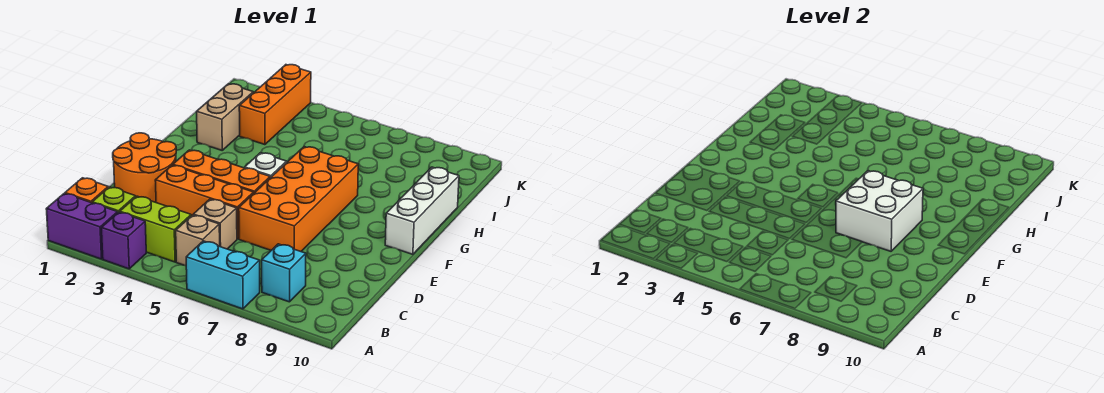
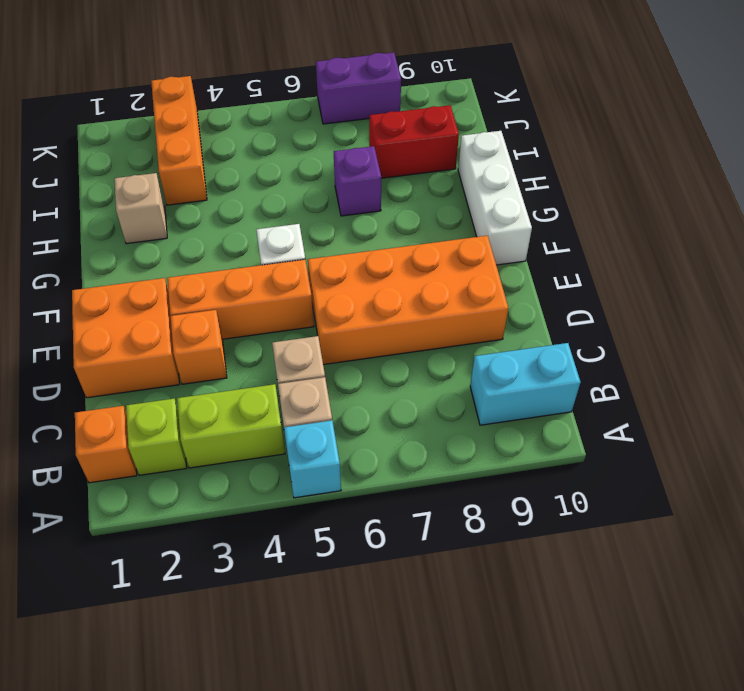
purple 1x2 brick [46,193,118,259] -> purple 1x2 brick moved to [316,52,401,124]
purple 1x1 brick [102,212,146,269] -> purple 1x1 brick moved to [334,146,381,216]
cyan 1x2 brick [186,241,260,309] -> cyan 1x2 brick moved to [470,343,580,425]
cyan 1x1 brick [262,244,306,302] -> cyan 1x1 brick moved to [284,420,341,498]
orange 2x2 round brick [113,133,176,202] -> orange 2x2 brick [72,278,180,398]
orange 1x3 brick [155,165,254,239] -> orange 1x1 brick [170,310,227,384]
orange 2x4 brick [239,147,358,251] -> orange 2x4 brick turned to [308,236,508,365]
white 2x2 brick [836,171,923,251] -> none
tan 1x2 brick [197,84,253,150] -> tan 1x1 brick [114,173,167,244]
none -> red 1x2 brick [369,105,459,178]

